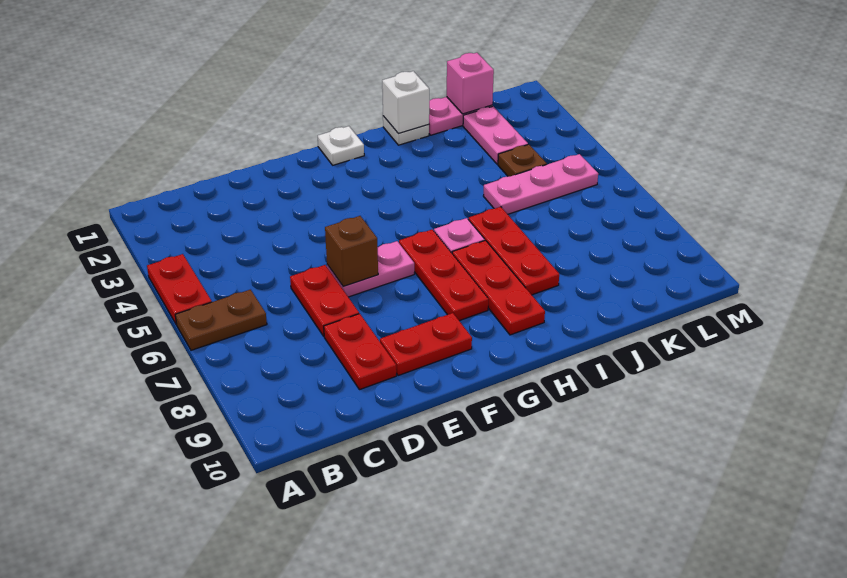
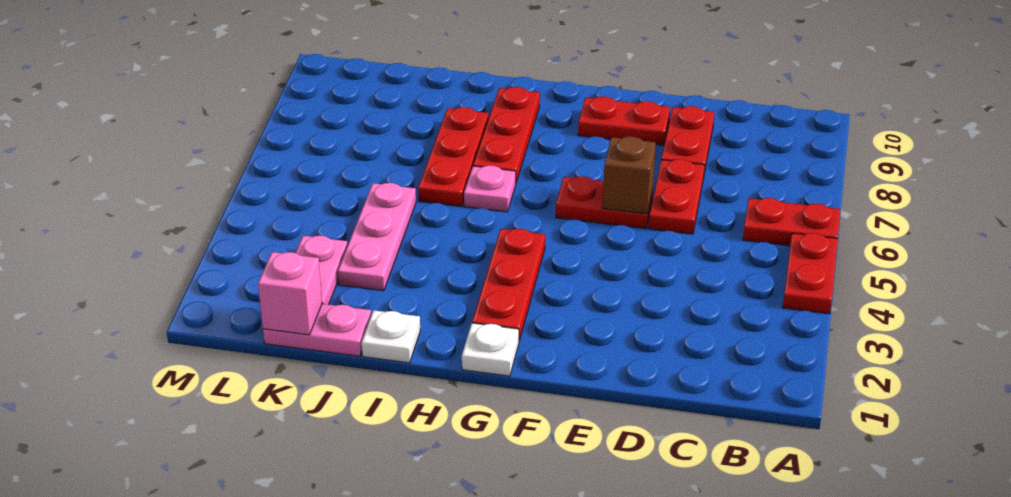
brown 1x2 plate [175,290,267,350] -> red 1x2 plate [743,198,841,246]
pink 1x2 plate [327,241,414,297] -> red 1x2 plate [556,176,653,229]
red 1x3 plate [399,230,488,321] -> red 1x3 plate moved to [472,229,545,341]
white 1x1 brick [382,71,429,134] -> none
pink 1x3 plate [484,154,598,214] -> pink 1x3 plate turned to [338,183,416,291]
brown 1x1 plate [498,144,547,176] -> none

